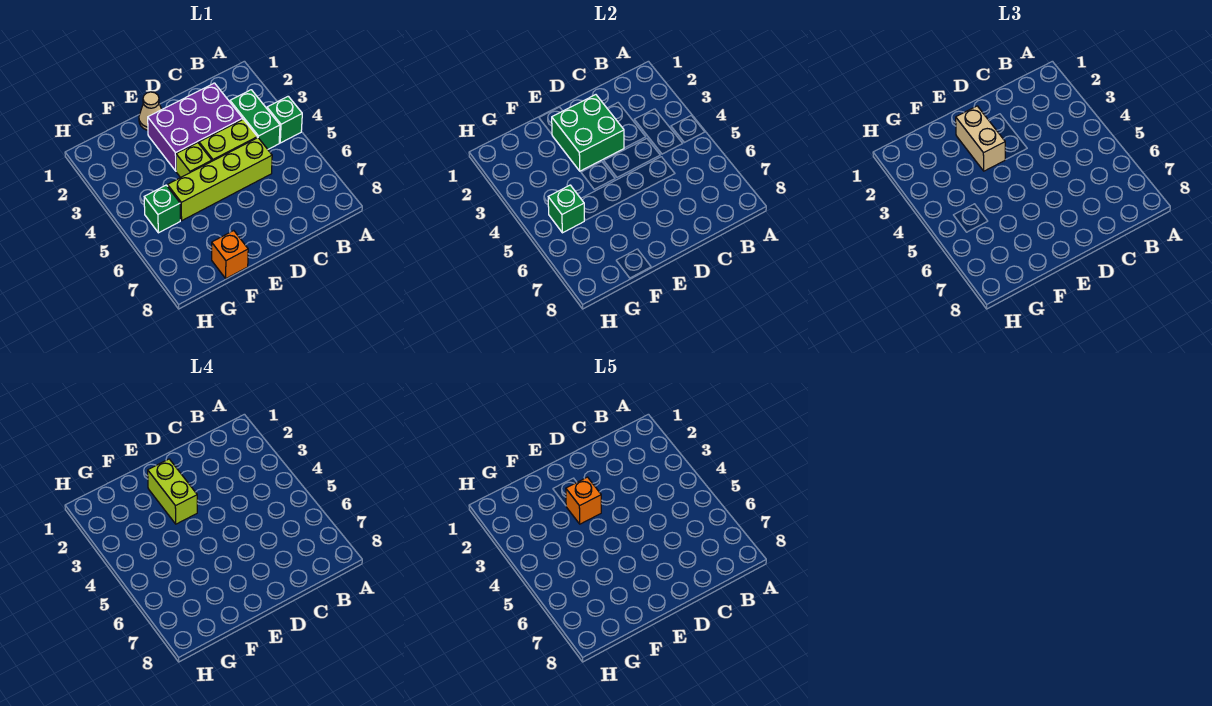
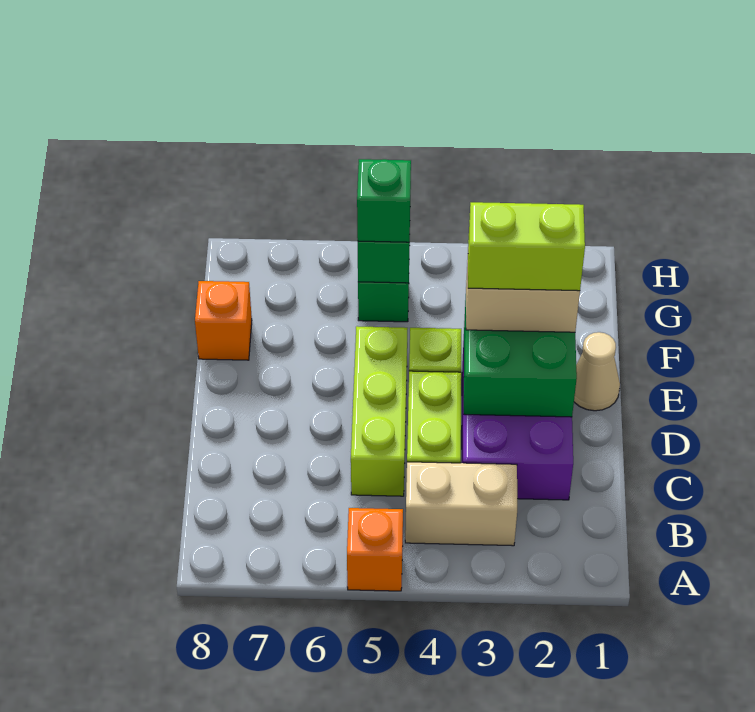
green 1x1 brick [267,96,302,143] -> green 1x1 brick moved to [357,159,411,242]
green 1x2 brick [230,90,280,149] -> tan 1x2 brick [405,462,517,546]
lime 1x4 brick [167,138,272,220] -> lime 1x3 brick [351,326,407,496]
orange 1x1 brick [566,477,601,524] -> orange 1x1 brick moved to [347,508,403,591]

